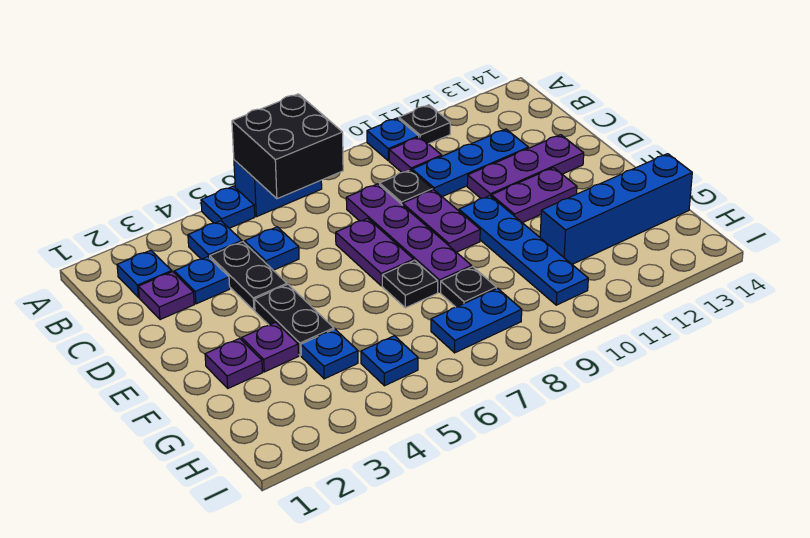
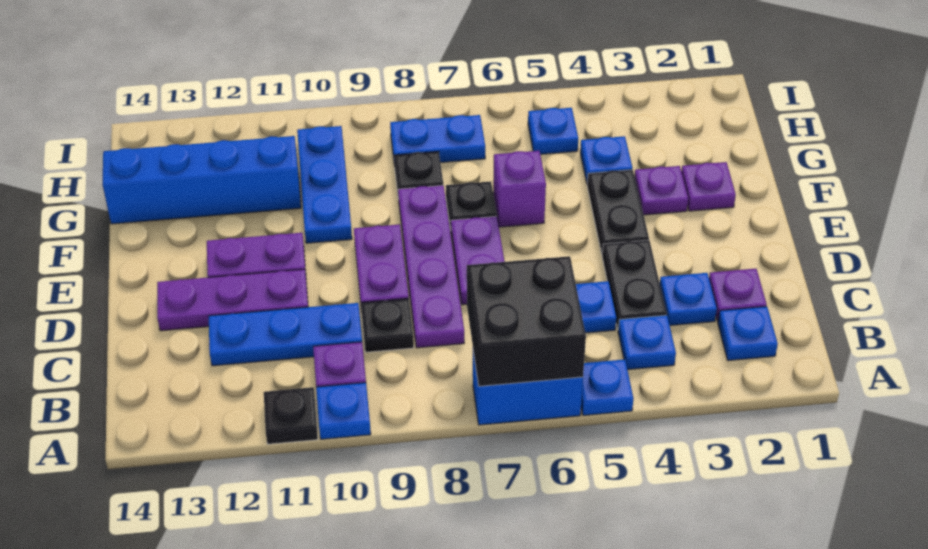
blue 1x4 plate [459,196,588,305] -> blue 1x3 plate [297,126,352,243]
none -> purple 1x1 brick [493,151,546,227]

